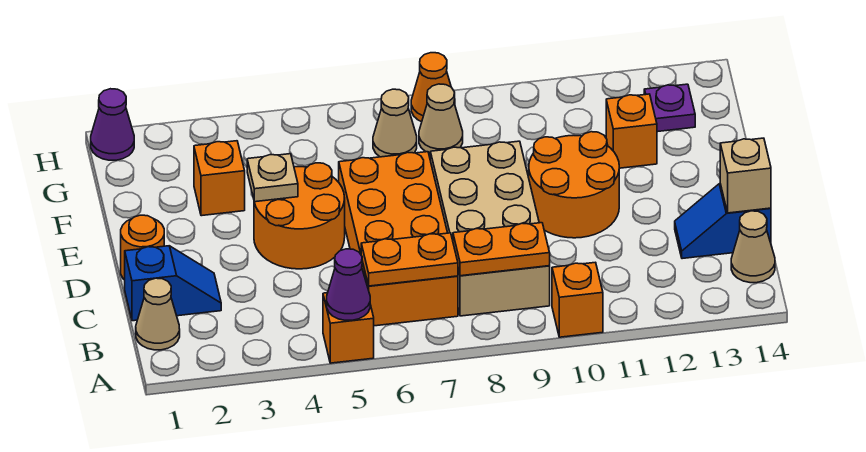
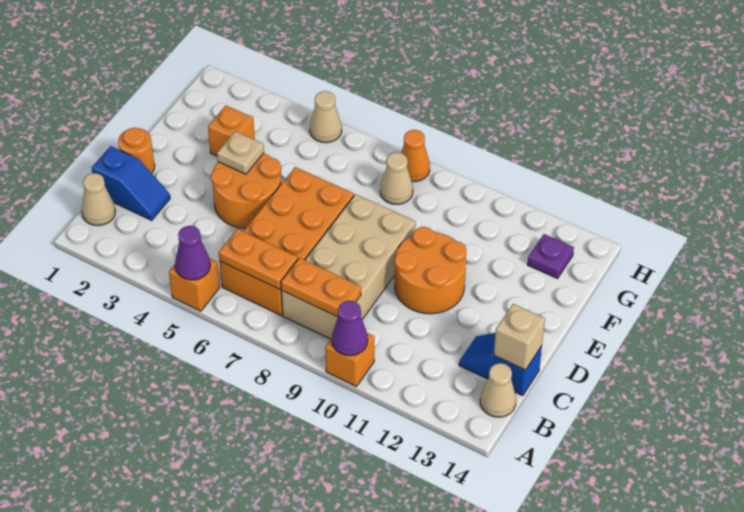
orange 1x1 brick [606,94,657,168] -> none
tan 1x1 cone [373,89,417,157] -> tan 1x1 cone moved to [310,91,342,143]
purple 1x1 cone [91,89,134,160] -> purple 1x1 cone moved to [332,301,368,356]

